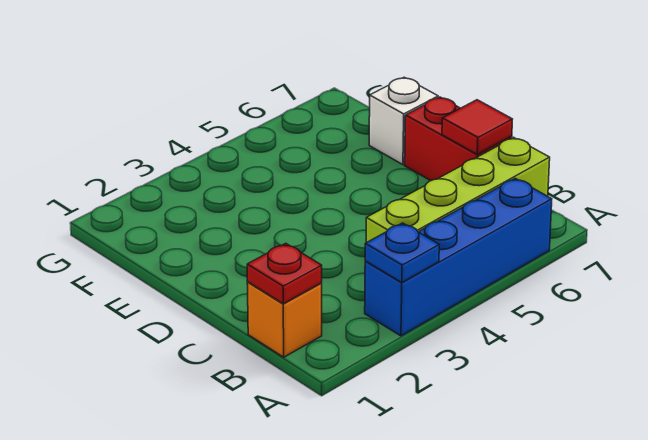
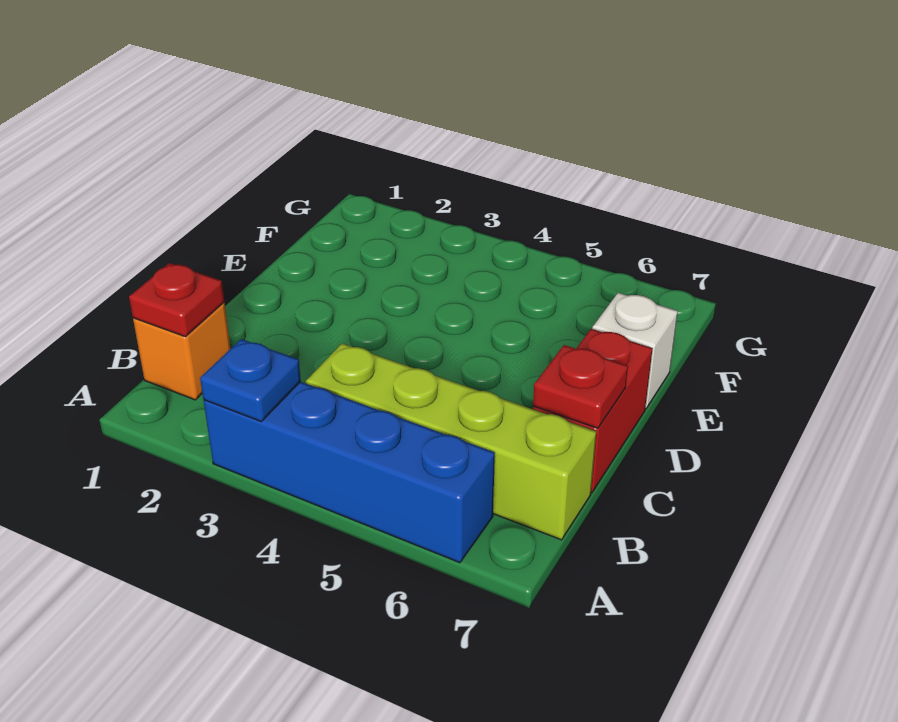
red 1x1 tile [442,100,512,154] -> red 1x1 plate [533,345,628,428]

